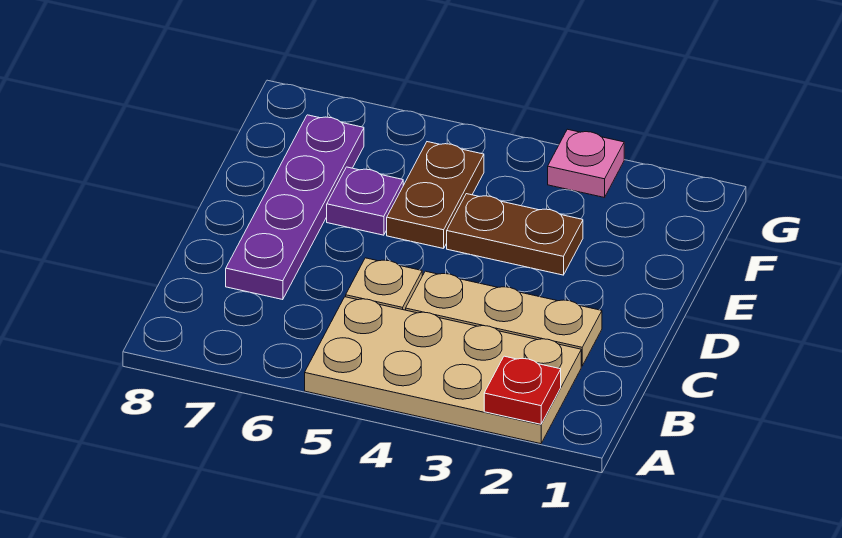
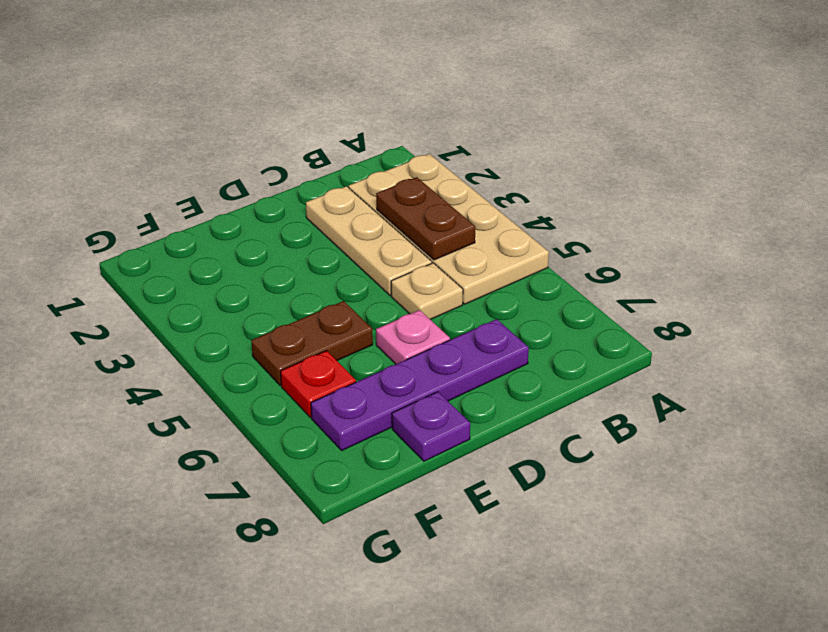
red 1x1 plate [484,356,561,424] -> red 1x1 plate moved to [281,351,356,417]
brown 1x2 plate [447,194,583,275] -> brown 1x2 plate moved to [376,177,475,260]
purple 1x1 plate [327,167,403,235] -> purple 1x1 plate moved to [392,392,470,461]
pink 1x1 plate [548,129,624,198] -> pink 1x1 plate moved to [376,310,450,364]

